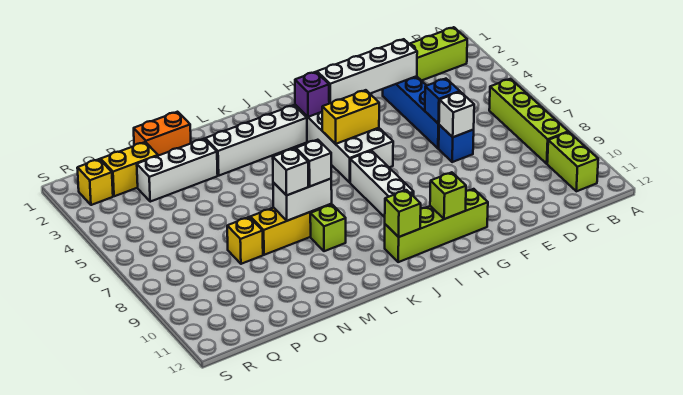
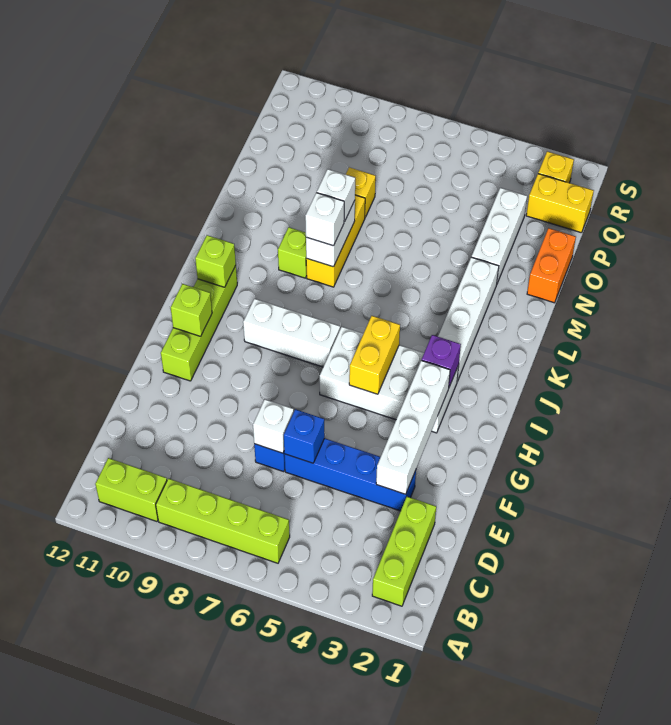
yellow 1x2 brick [101,142,158,196] -> yellow 1x2 brick turned to [526,174,594,233]

